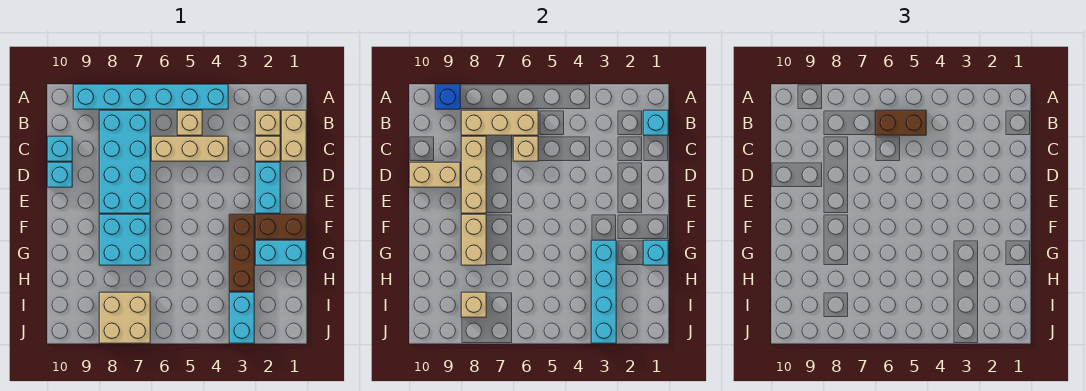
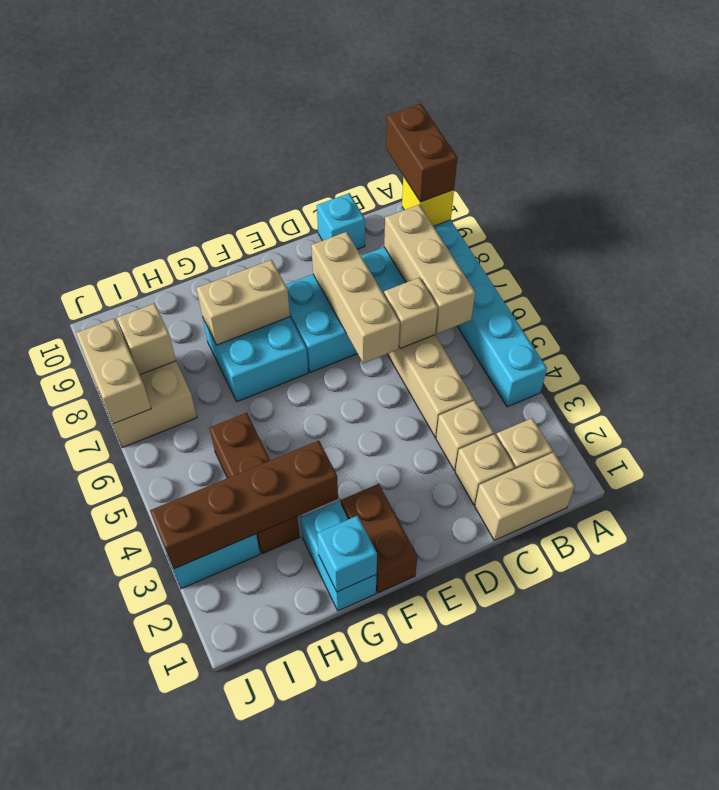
blue 1x1 brick [435,84,460,109] -> yellow 1x1 brick [402,176,454,226]
cyan 1x1 brick [643,110,668,135] -> none
tan 1x1 brick [177,110,202,135] -> tan 1x1 brick moved to [436,401,494,471]
brown 1x2 brick [875,110,926,135] -> brown 1x2 brick moved to [386,104,457,202]
tan 1x3 brick [461,136,486,213] -> tan 1x3 brick turned to [311,232,400,363]
cyan 1x2 brick [255,162,280,213] -> none
tan 1x2 brick [409,162,460,187] -> tan 1x2 brick moved to [76,319,151,424]
cyan 1x1 brick [47,162,72,187] -> none
brown 1x3 brick [229,214,254,291] -> brown 1x3 brick turned to [209,413,300,554]
cyan 1x4 brick [591,240,616,343] -> brown 1x4 brick [150,441,338,569]

